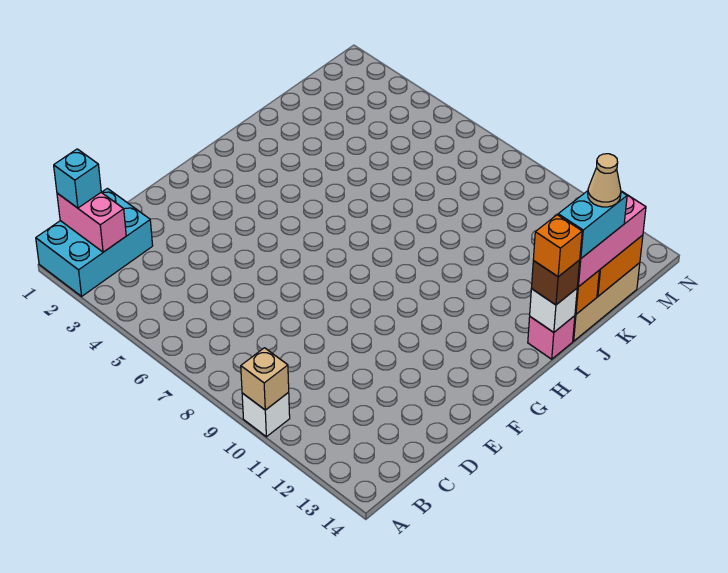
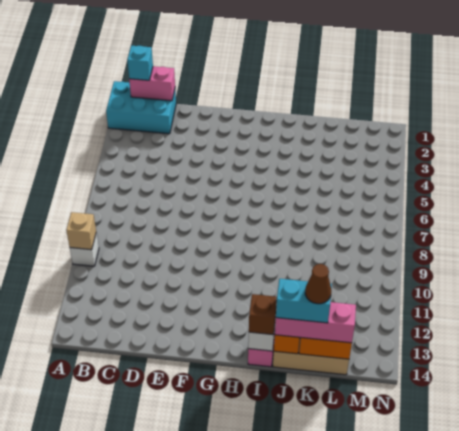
pink 1x2 brick [57,192,126,252] -> pink 1x2 brick turned to [129,66,175,101]
orange 1x1 brick [533,215,582,277] -> none
tan 1x1 cone [588,154,621,207] -> brown 1x1 cone [305,264,331,304]

